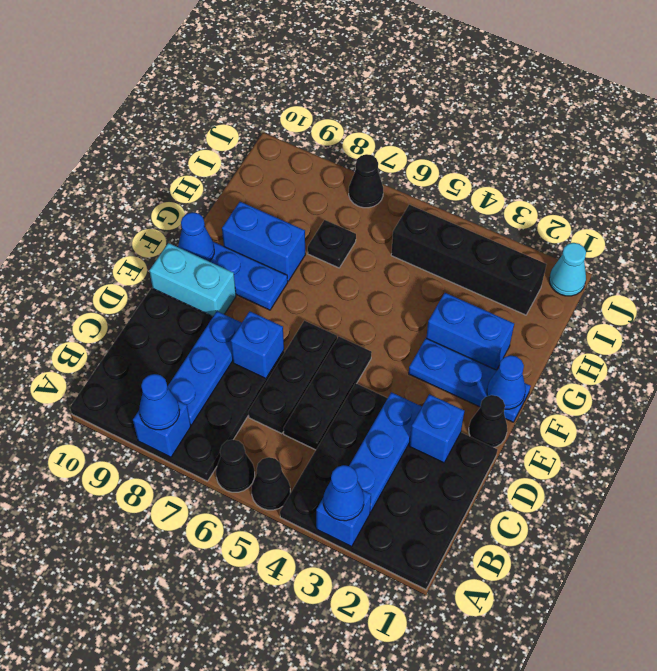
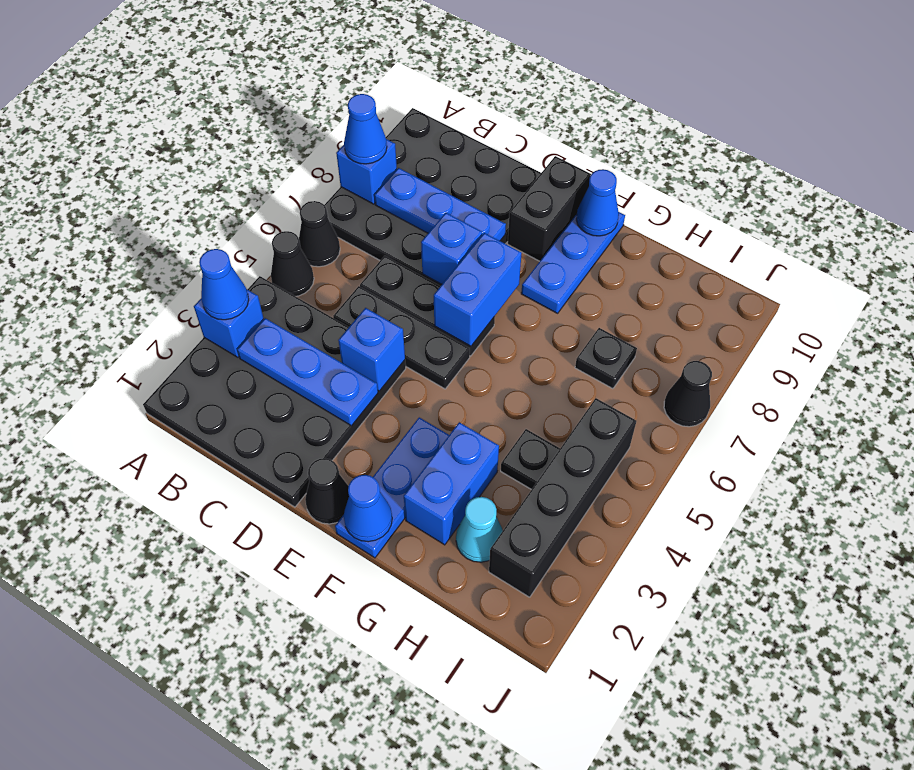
blue 1x1 brick [410,394,464,463] -> blue 1x1 brick moved to [338,308,405,391]
cyan 1x2 brick [149,243,236,316] -> black 1x2 brick [508,156,591,261]
blue 1x2 brick [222,202,305,281] -> blue 1x2 brick moved to [434,233,522,346]
none -> black 1x1 plate [501,429,560,490]
cyan 1x1 cone [549,243,586,296] -> cyan 1x1 cone moved to [456,497,503,562]

